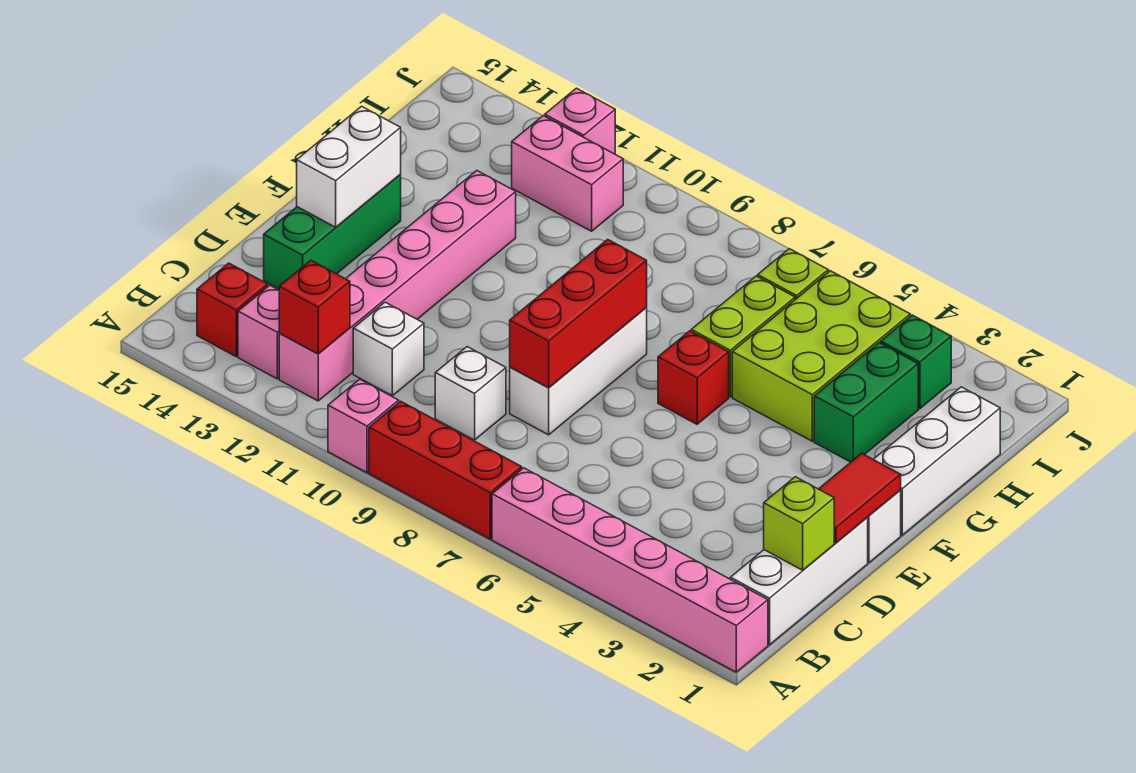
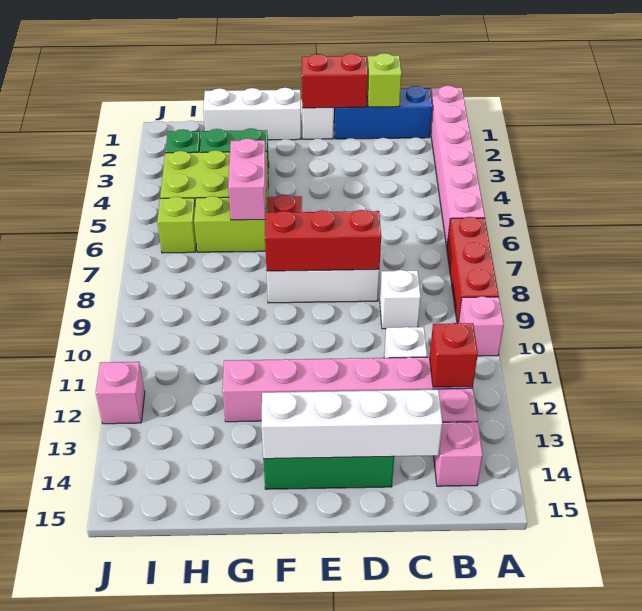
white 1x3 brick [730,518,868,645] -> blue 1x3 brick [334,86,432,139]
red 1x1 brick [197,263,268,356] -> pink 1x1 brick [434,422,483,486]
red 1x2 tile [819,453,901,543] -> red 1x2 brick [302,54,368,108]
white 1x2 brick [297,106,401,227] -> white 1x4 brick [261,390,443,459]
pink 1x2 brick [512,116,623,231] -> pink 1x2 brick moved to [228,138,266,220]

